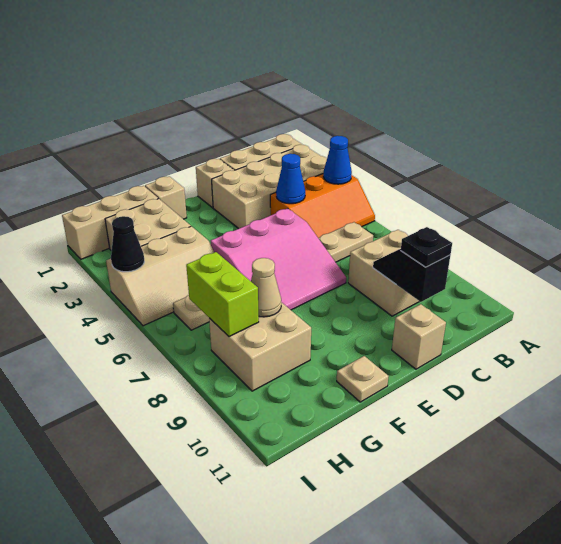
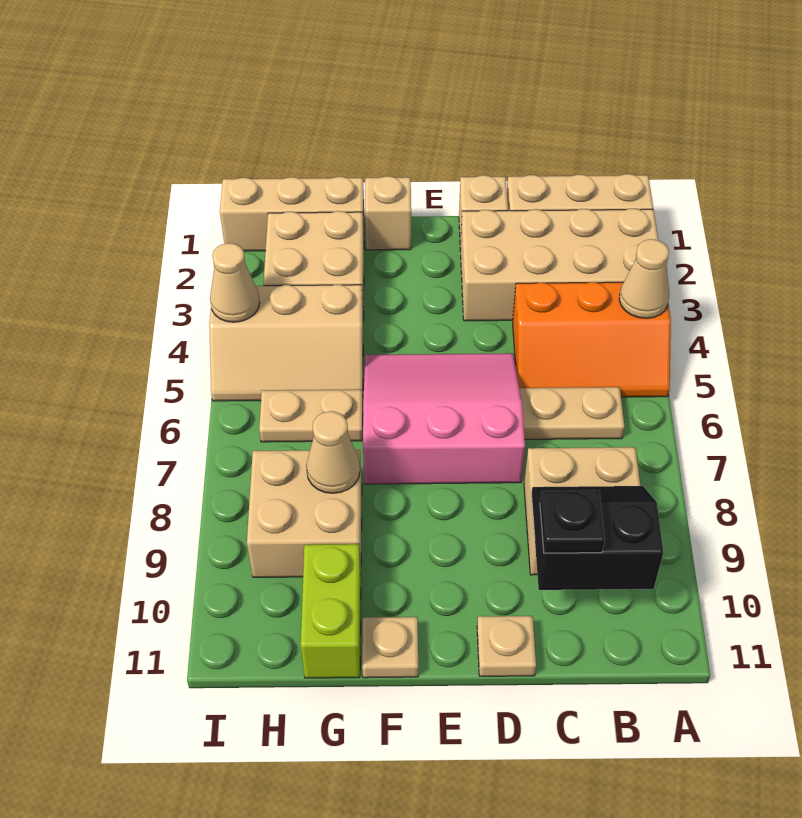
blue 1x1 cone [323,136,352,184] -> tan 1x1 cone [619,239,669,318]
blue 1x1 cone [276,154,305,204] -> none
black 1x2 slope [373,249,450,302] -> black 2x2 slope [531,486,663,590]
pink 3x3 slope [211,209,346,310] -> pink 3x3 slope turned to [363,353,525,484]
tan 1x1 brick [392,304,446,369] -> tan 1x1 plate [477,616,536,676]
lime 1x2 brick [186,252,259,337] -> lime 1x2 brick moved to [301,544,361,678]
black 1x1 cone [111,216,144,272] -> tan 1x1 cone [210,243,260,322]

